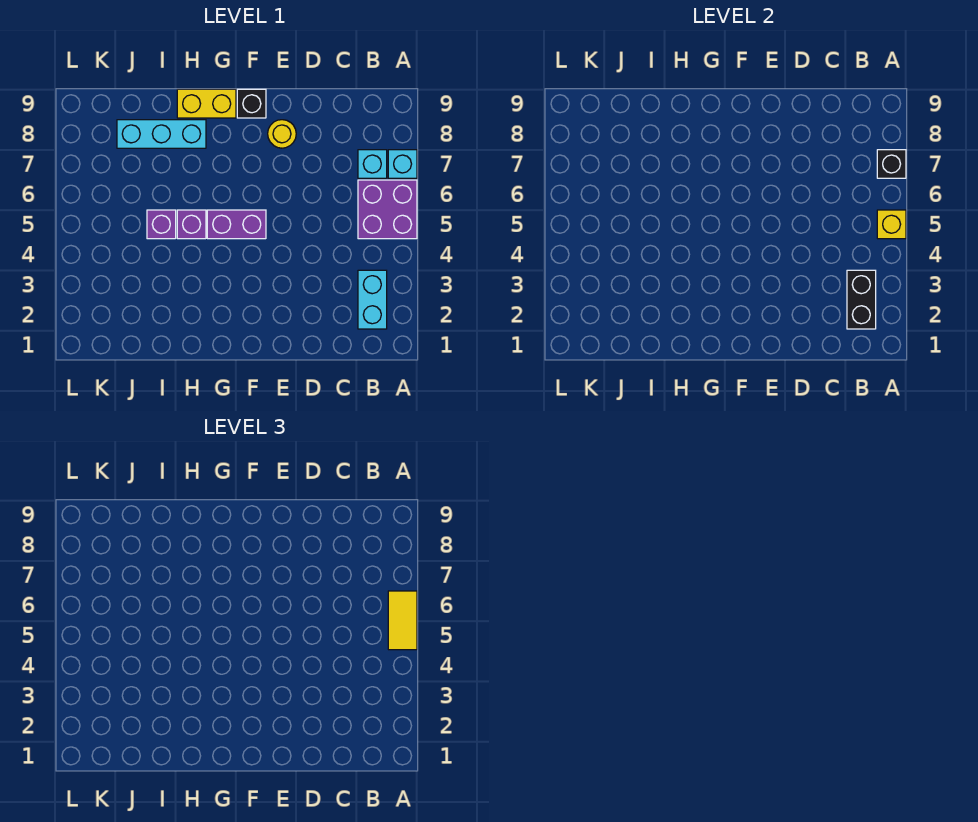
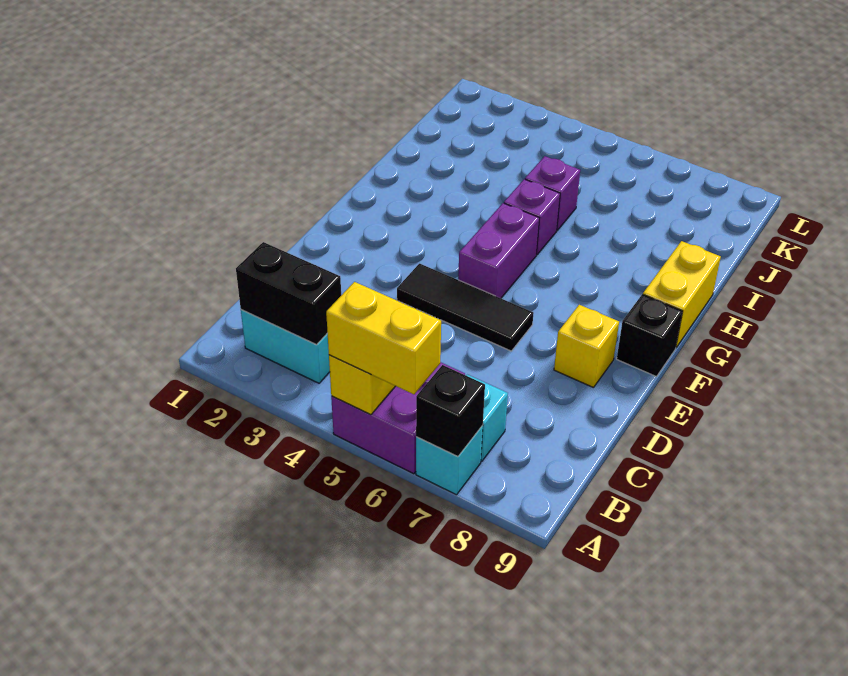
yellow 1x2 tile [388,591,417,650] -> yellow 1x2 brick [326,282,441,394]
none -> black 1x3 tile [397,264,534,351]
yellow 1x1 round brick [268,120,296,148] -> yellow 1x1 brick [554,305,619,388]
cyan 1x3 brick [117,120,206,148] -> none

